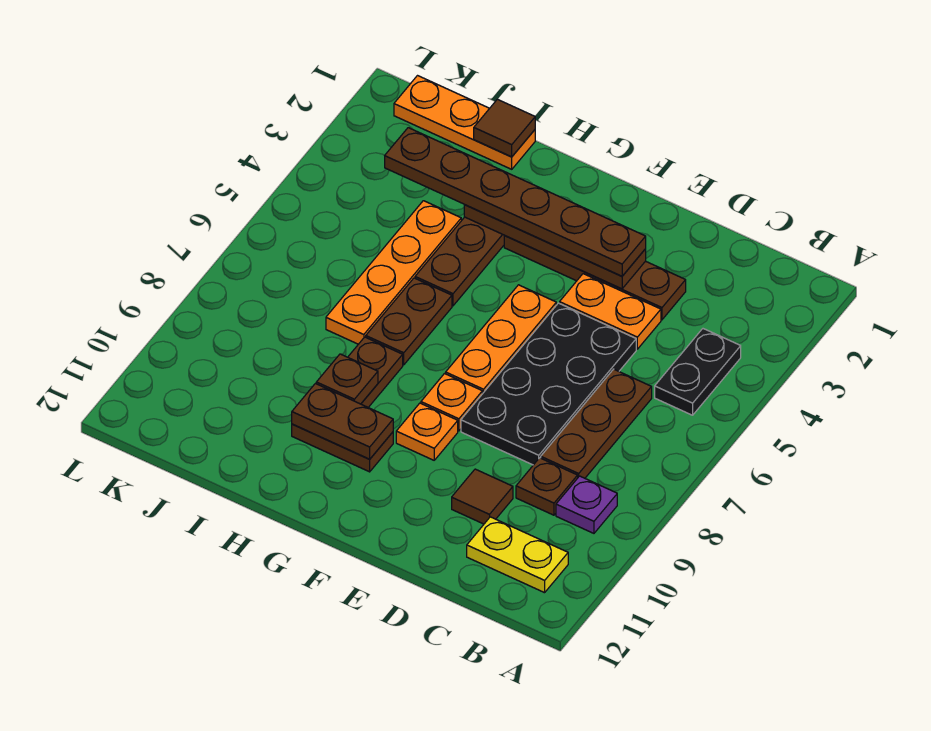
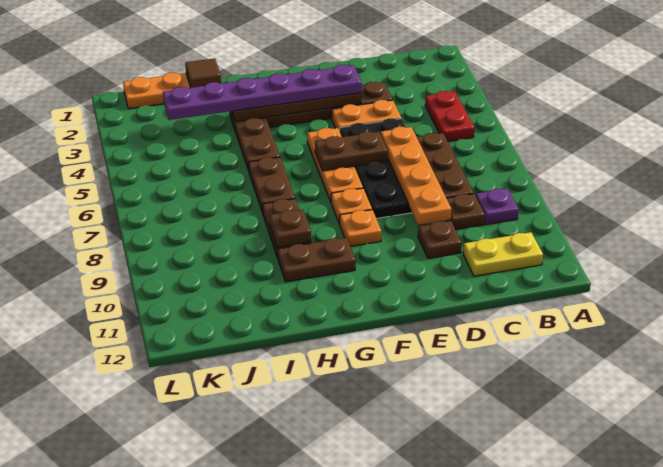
black 1x2 plate [655,329,741,415] -> red 1x2 plate [425,91,475,141]
brown 1x1 tile [452,469,513,524] -> brown 1x1 plate [418,221,462,258]
brown 1x6 plate [385,128,646,276] -> purple 1x6 plate [163,65,362,120]
brown 1x2 plate [292,384,393,459] -> brown 1x2 plate moved to [315,132,388,171]
orange 1x4 plate [326,201,461,344] -> orange 1x4 plate moved to [381,127,451,225]

